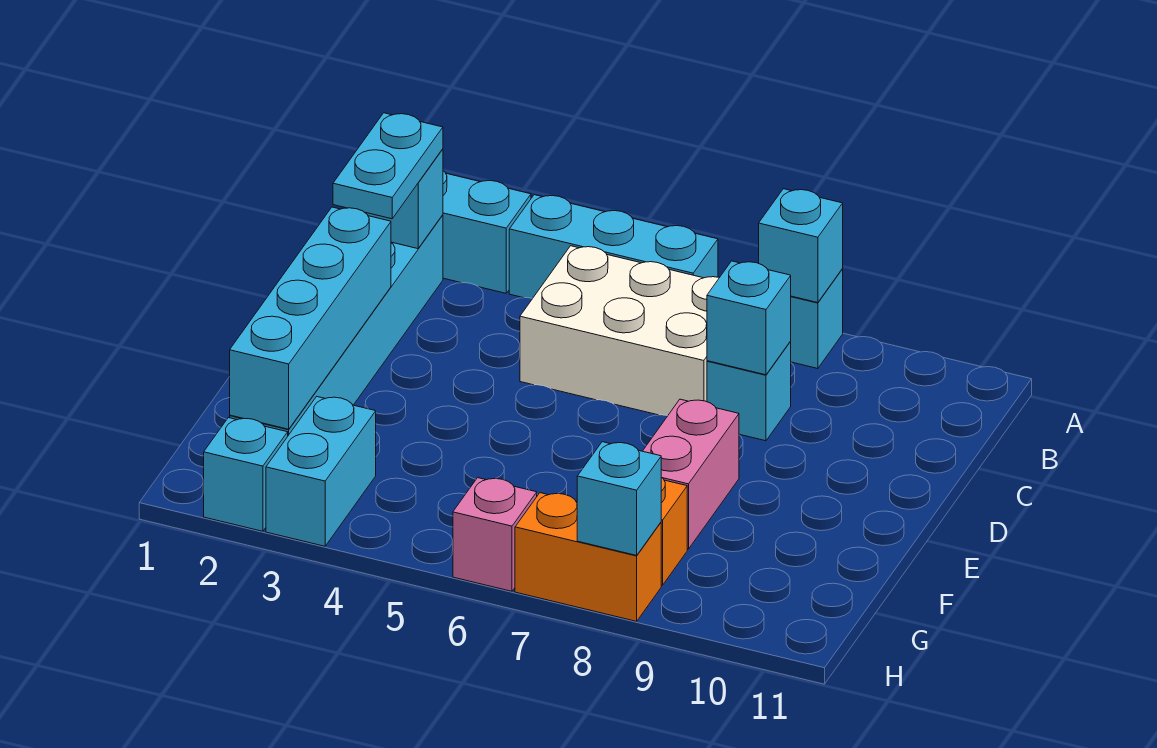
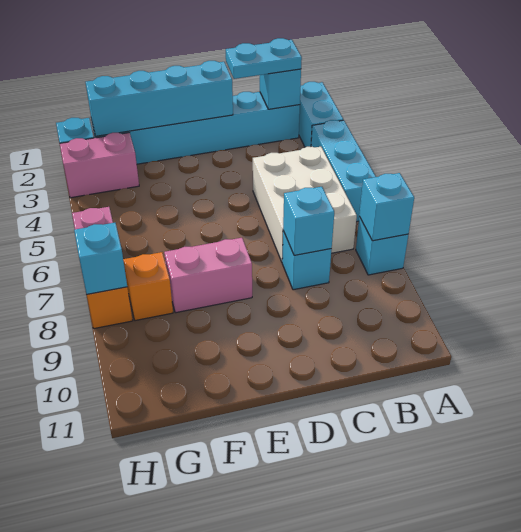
cyan 1x2 brick [266,396,376,546] -> pink 1x2 brick [60,133,139,198]

